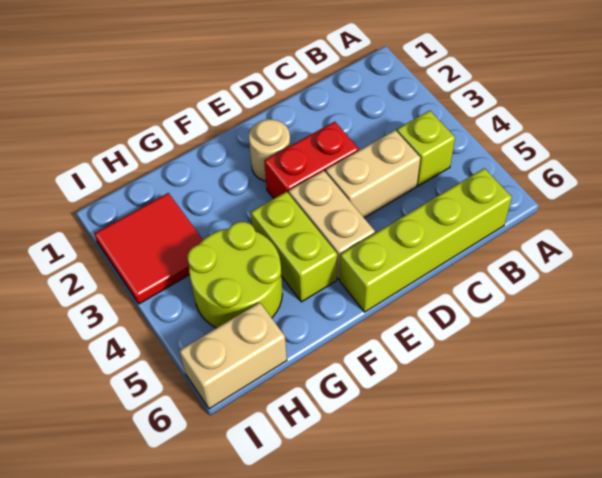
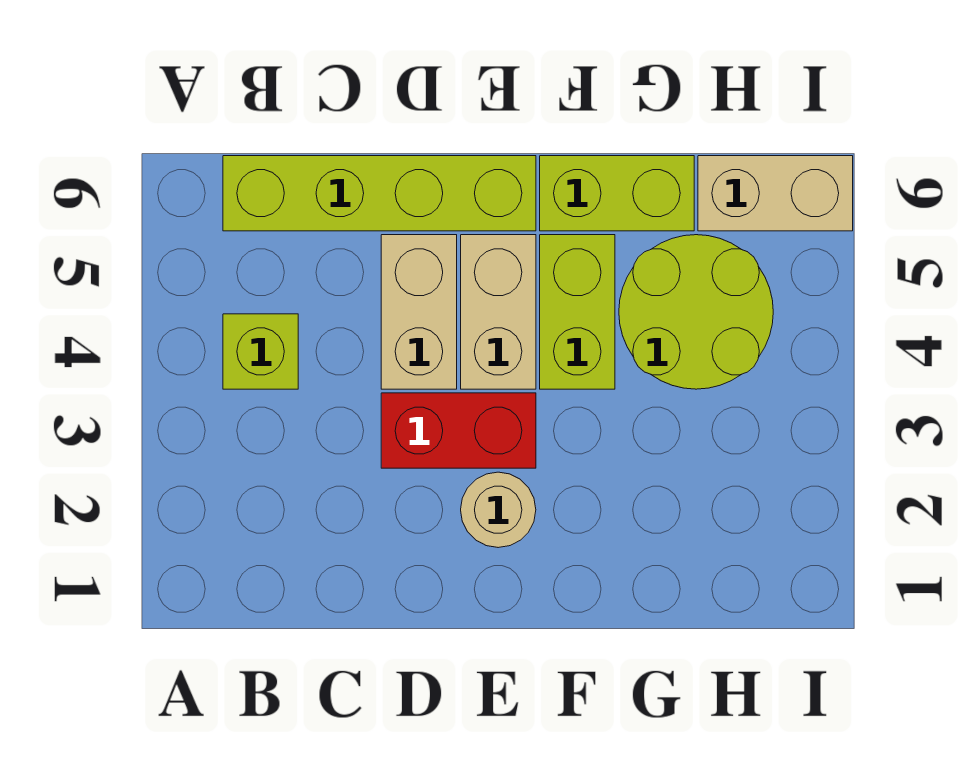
tan 1x2 brick [326,130,420,218] -> tan 1x2 brick turned to [381,235,457,389]
none -> lime 1x2 brick [540,156,694,231]
red 2x2 tile [94,193,203,304] -> none

